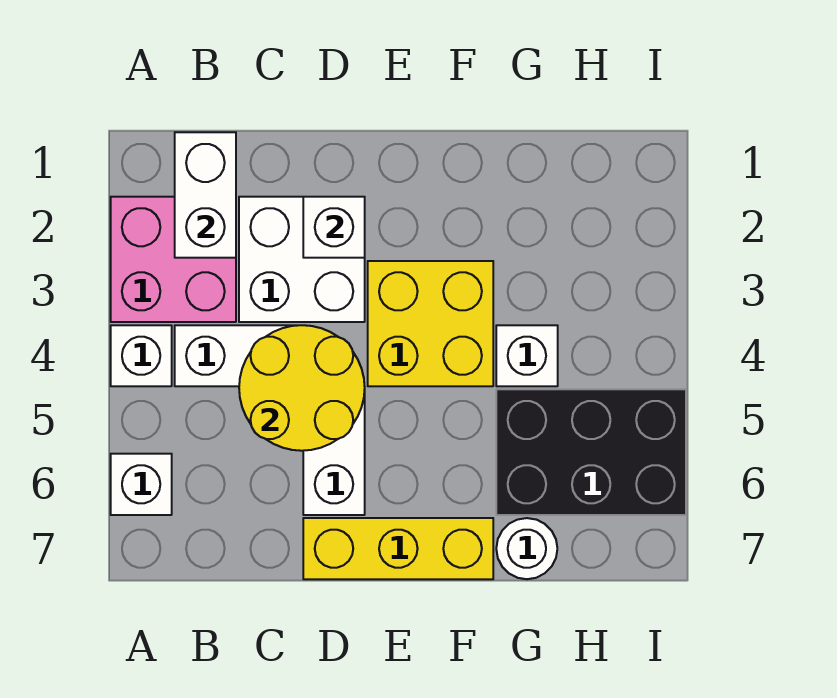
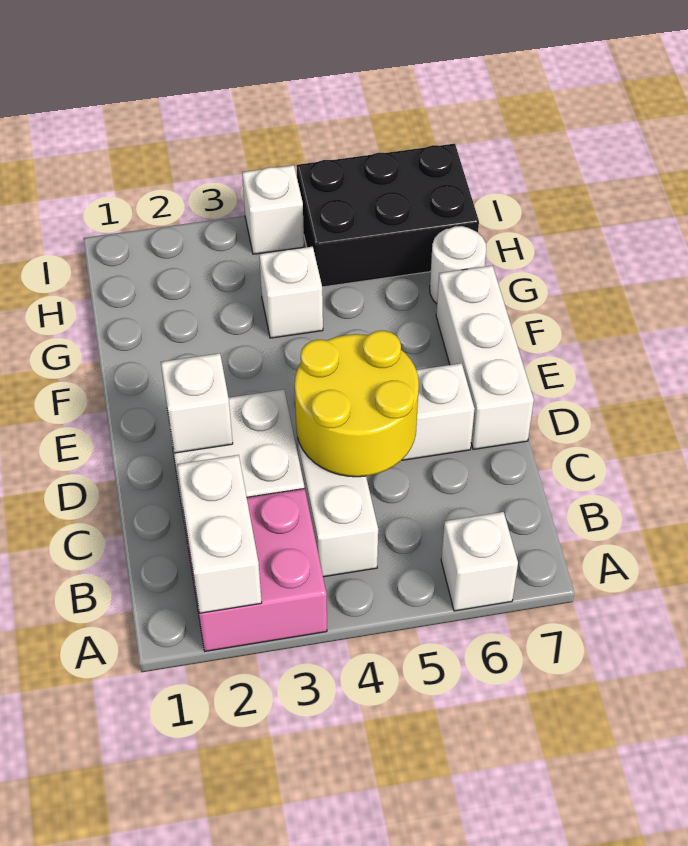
white 1x1 brick [111,325,172,386] -> white 1x1 brick moved to [242,165,304,254]
white 1x2 brick [175,132,236,258] -> white 1x2 brick turned to [177,455,262,613]
yellow 1x3 brick [303,518,493,579] -> white 1x3 brick [436,266,534,449]
yellow 2x2 brick [368,261,493,386] -> none
black 2x3 brick [496,389,686,515] -> black 2x3 brick turned to [297,144,479,287]

